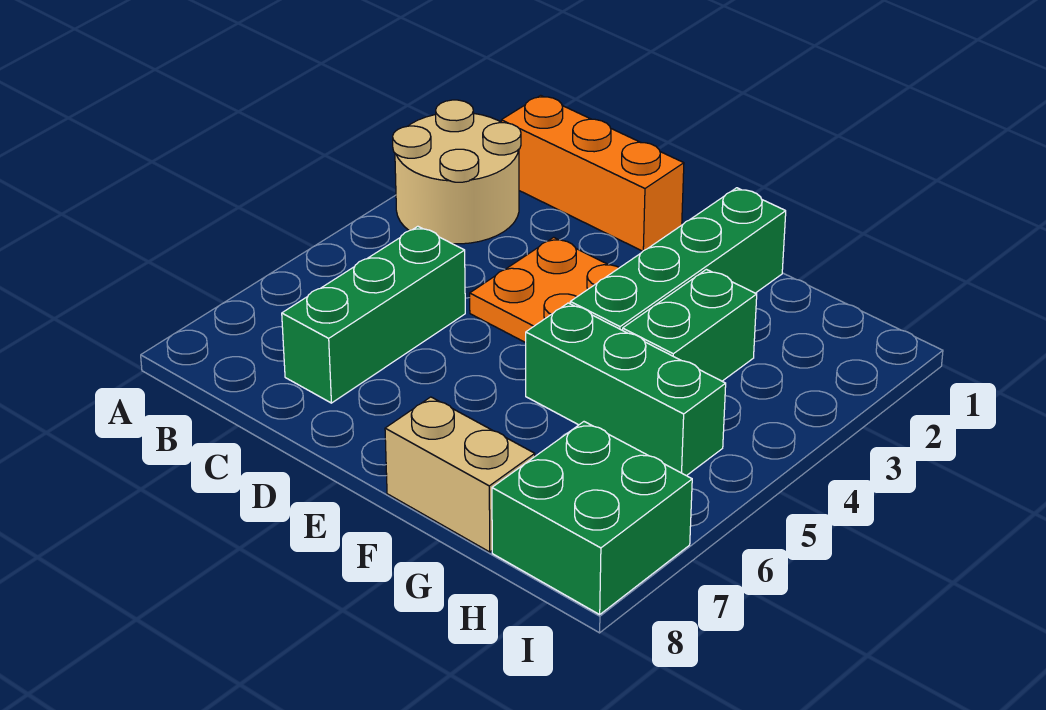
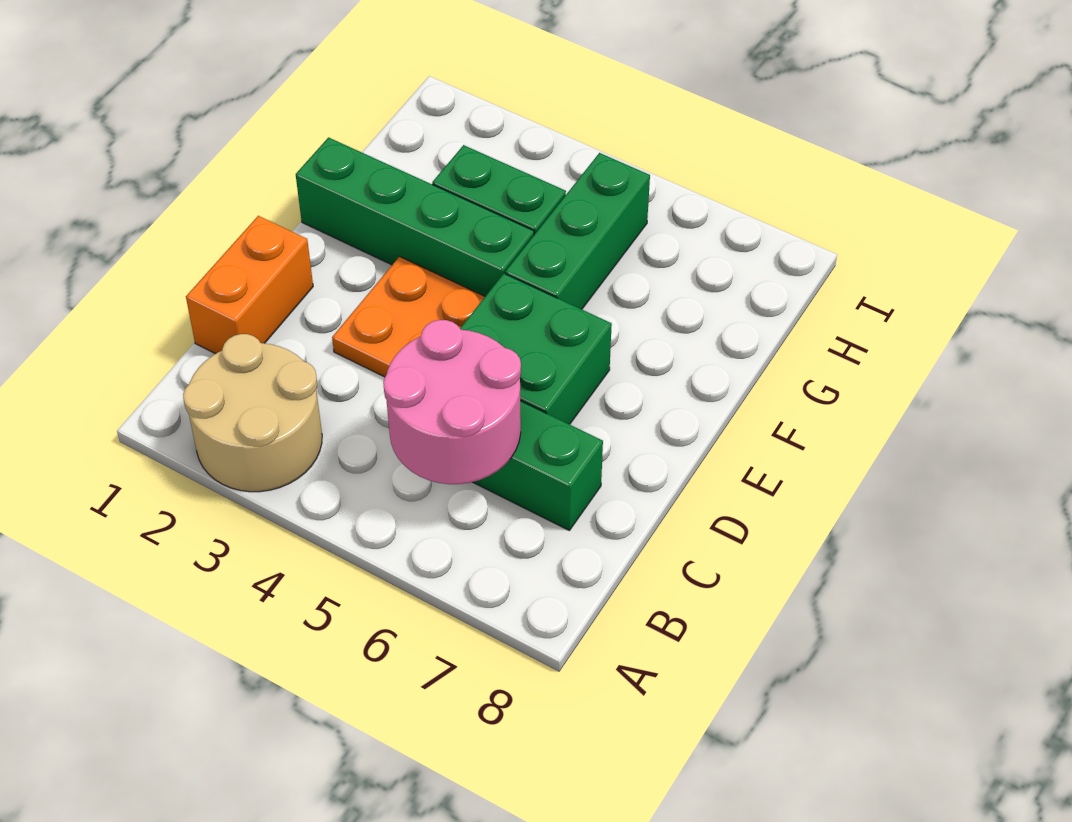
orange 1x3 brick [501,95,684,251] -> orange 1x2 brick [186,216,313,354]
none -> pink 2x2 round brick [383,320,521,484]
tan 1x2 brick [385,397,535,552] -> none
green 2x2 brick [492,422,692,614] -> green 2x2 brick moved to [460,274,612,424]

